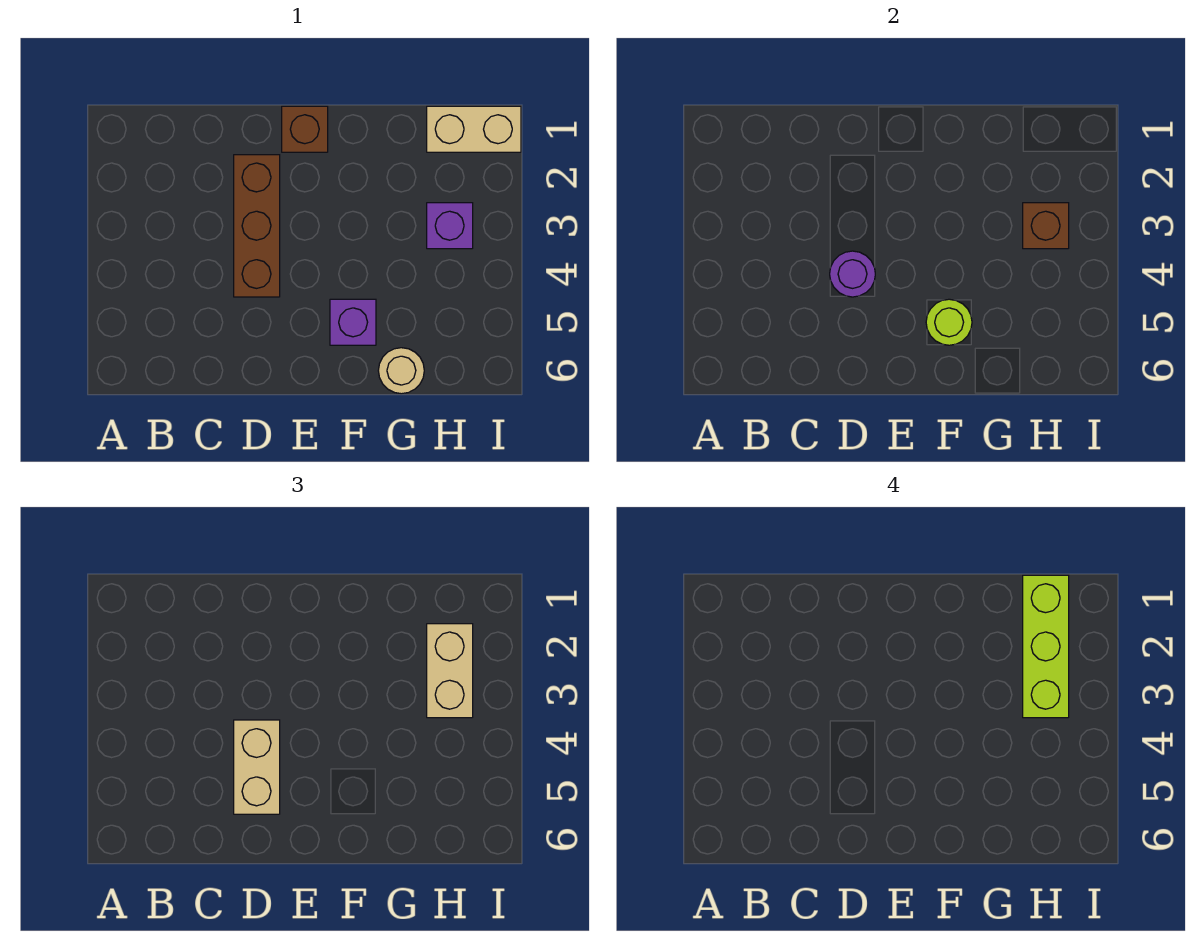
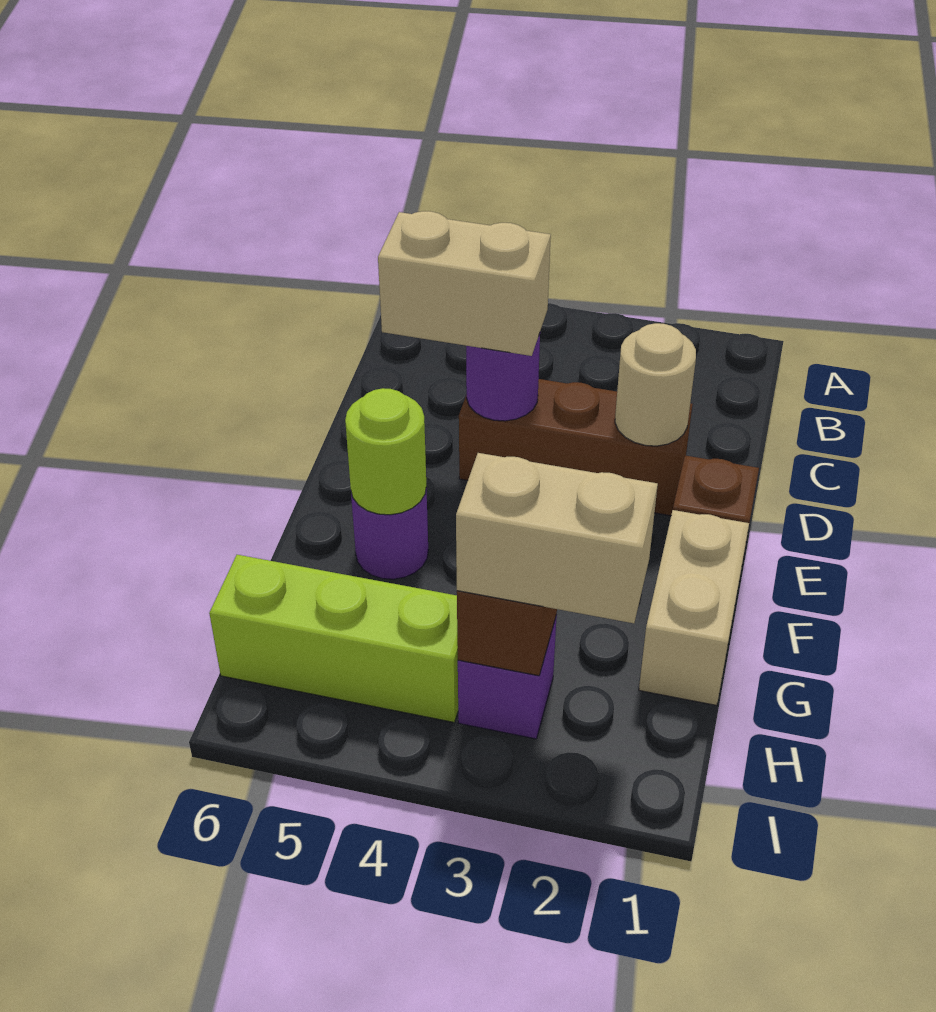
purple 1x1 brick [330,299,376,345] -> purple 1x1 round brick [351,488,428,579]
tan 1x1 round brick [378,348,424,394] -> tan 1x1 round brick moved to [615,323,696,446]
tan 1x2 brick [427,106,521,152] -> tan 1x2 brick moved to [639,510,749,705]
lime 1x3 brick [1023,575,1069,718] -> lime 1x3 brick moved to [209,555,458,722]

